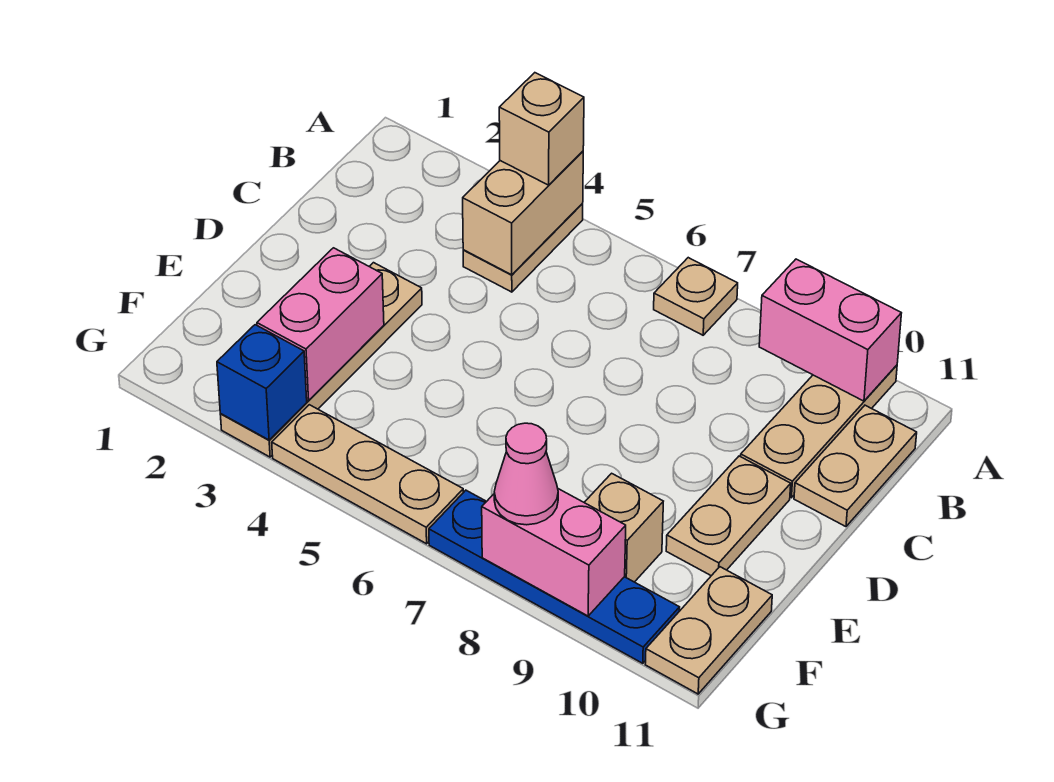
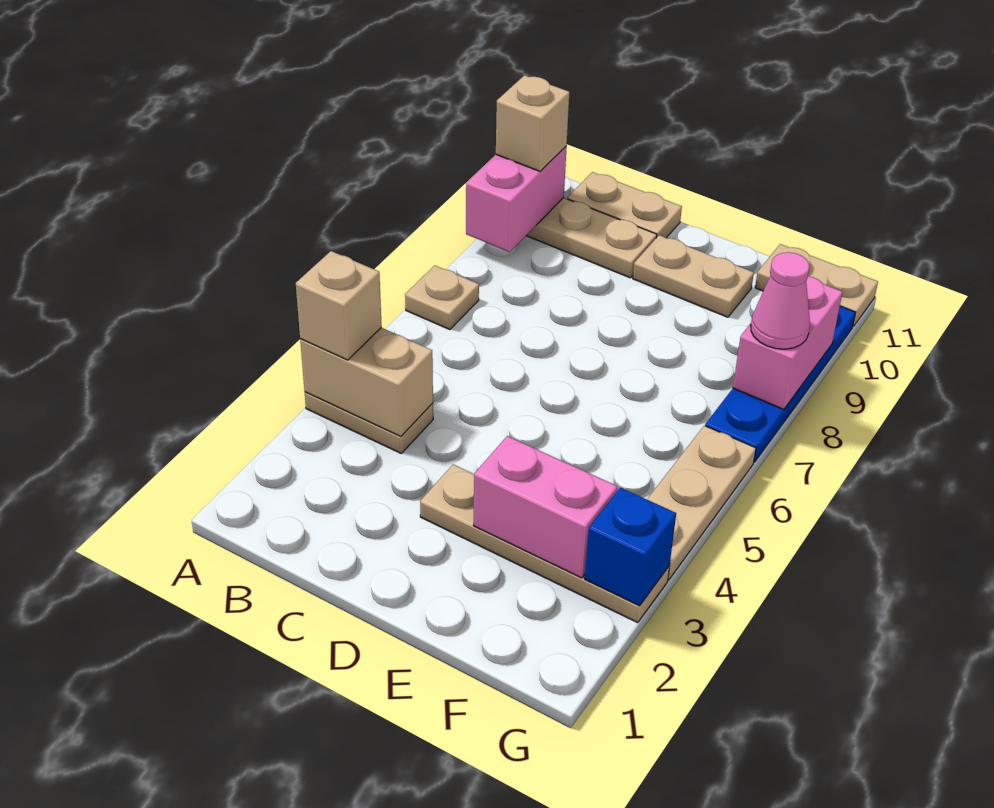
tan 1x1 brick [584,473,663,582] -> tan 1x1 brick moved to [496,75,569,171]

